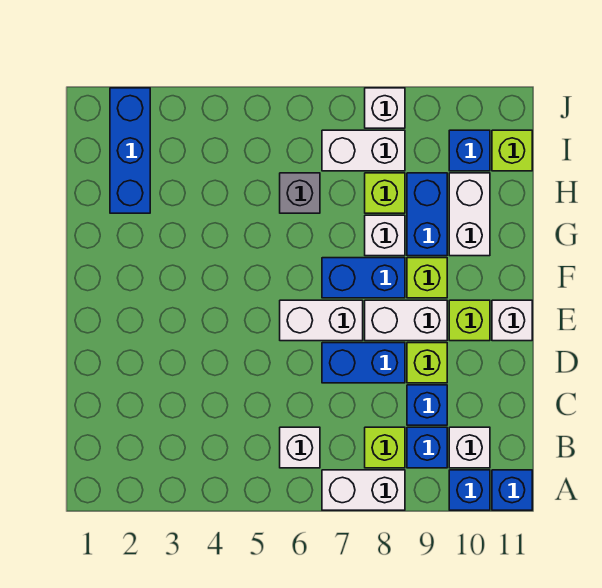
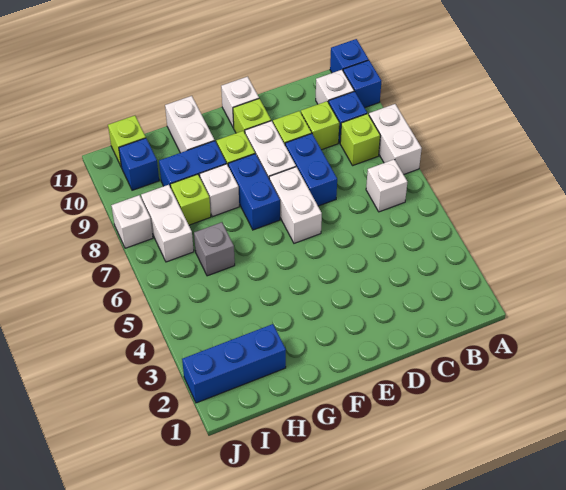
blue 1x1 brick [407,385,447,425] -> lime 1x1 brick [301,101,339,150]
white 1x2 brick [449,173,490,256] -> white 1x2 brick turned to [165,96,215,153]

